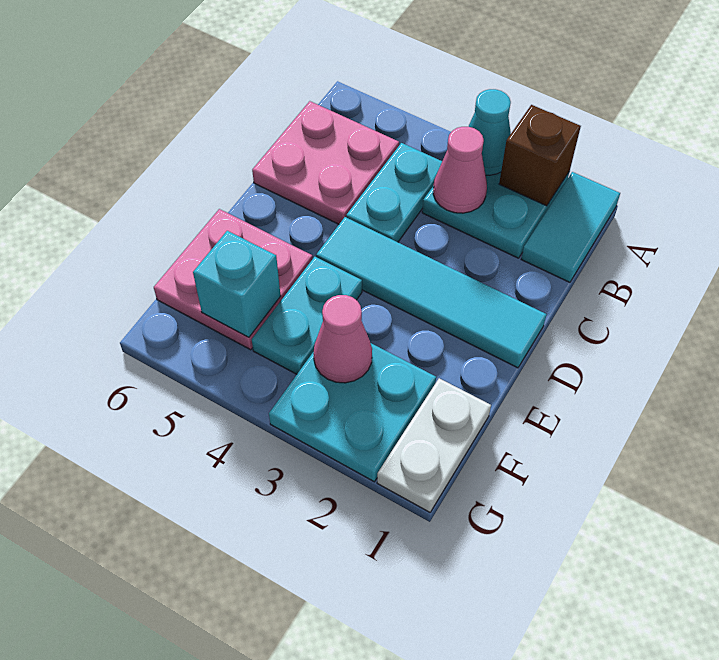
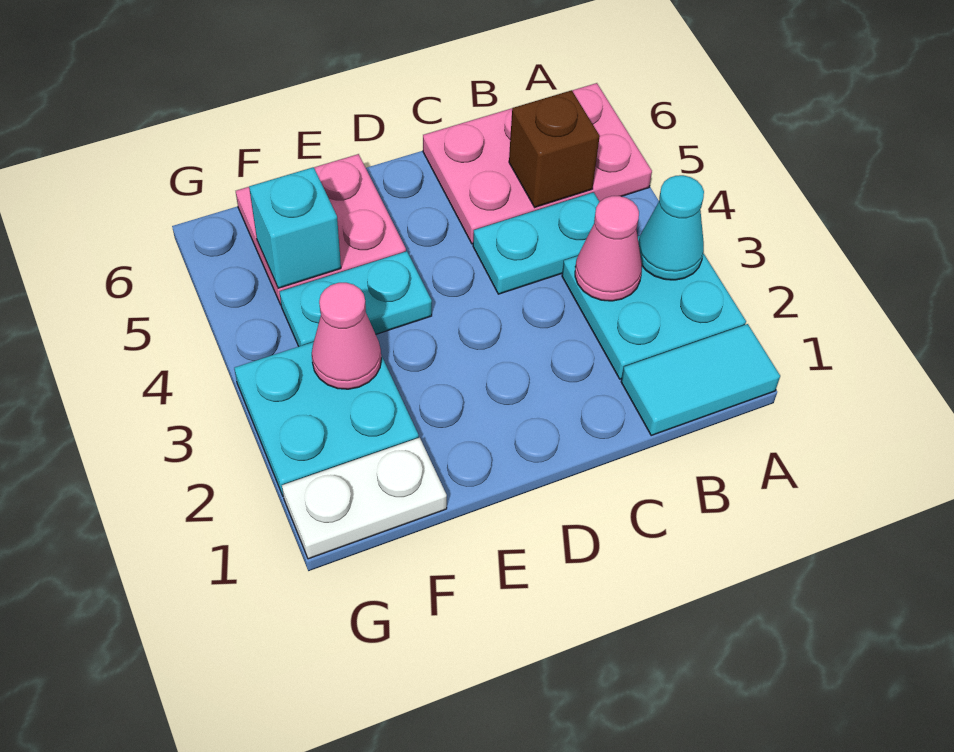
brown 1x1 brick [499,105,581,206] -> brown 1x1 brick moved to [509,90,600,207]
pink 2x2 plate [252,101,399,224] -> pink 2x3 plate [423,83,652,244]
cyan 1x4 tile [316,217,547,368] -> none

